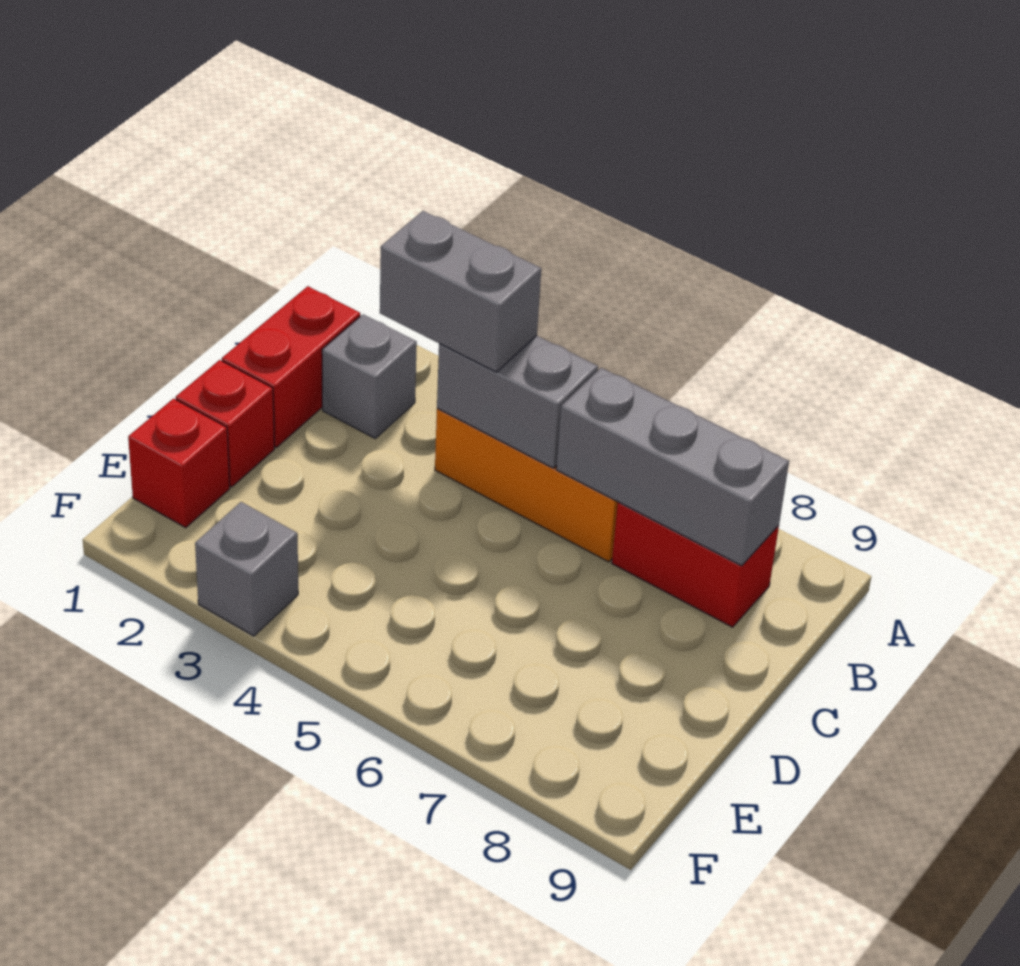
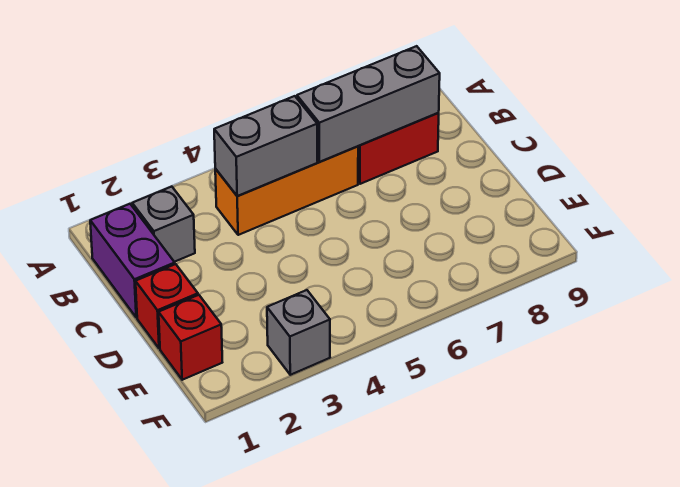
red 1x2 brick [222,286,360,448] -> purple 1x2 brick [90,204,175,318]
grey 1x2 brick [380,211,541,372] -> none

